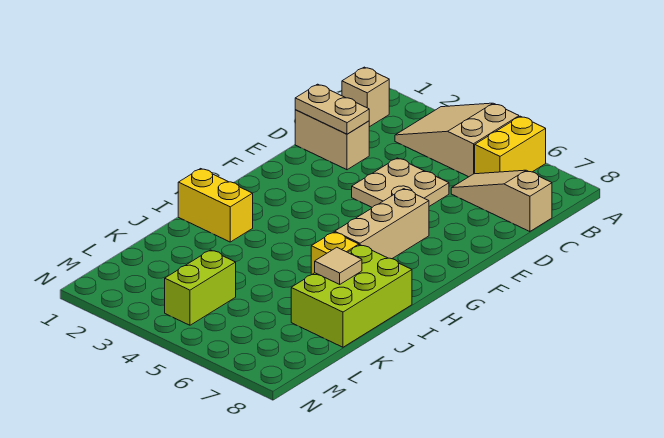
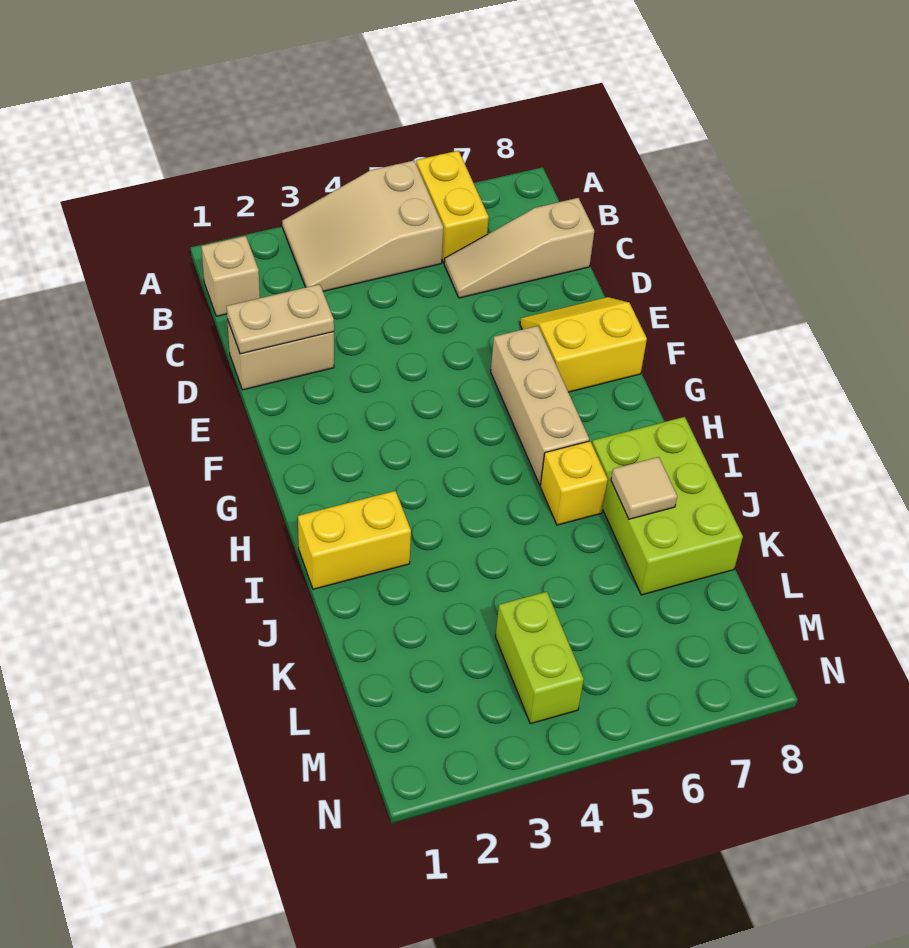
tan 2x2 plate [352,158,449,207] -> none
none -> yellow 2x2 slope [520,297,647,392]

